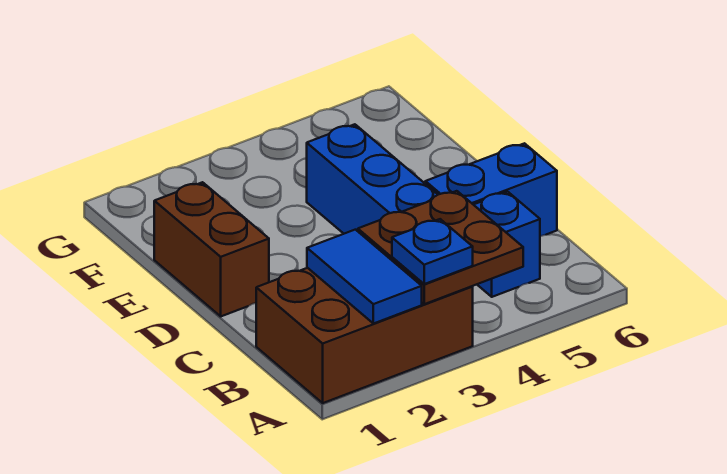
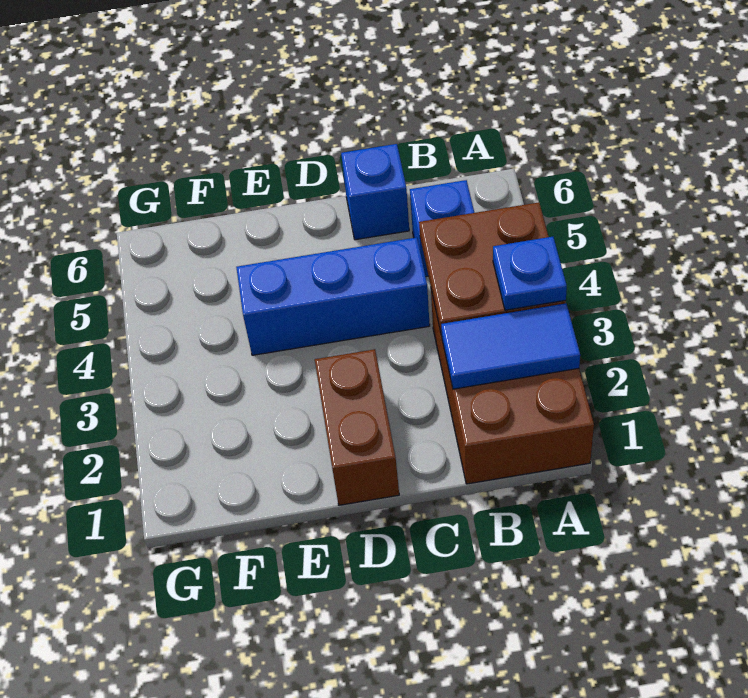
blue 1x2 brick [425,143,557,236] -> blue 1x1 brick [341,144,409,240]
brown 1x2 brick [154,182,269,316] -> brown 1x2 brick turned to [315,349,399,505]

